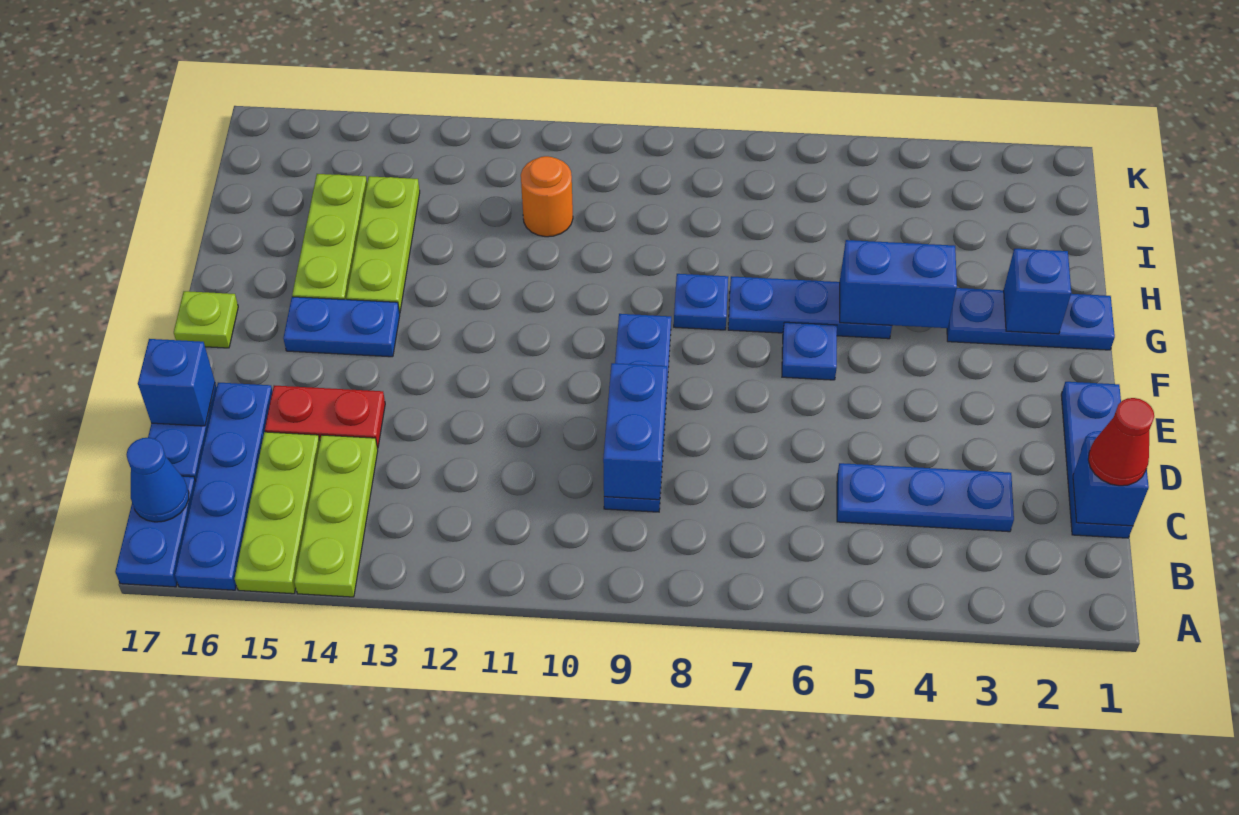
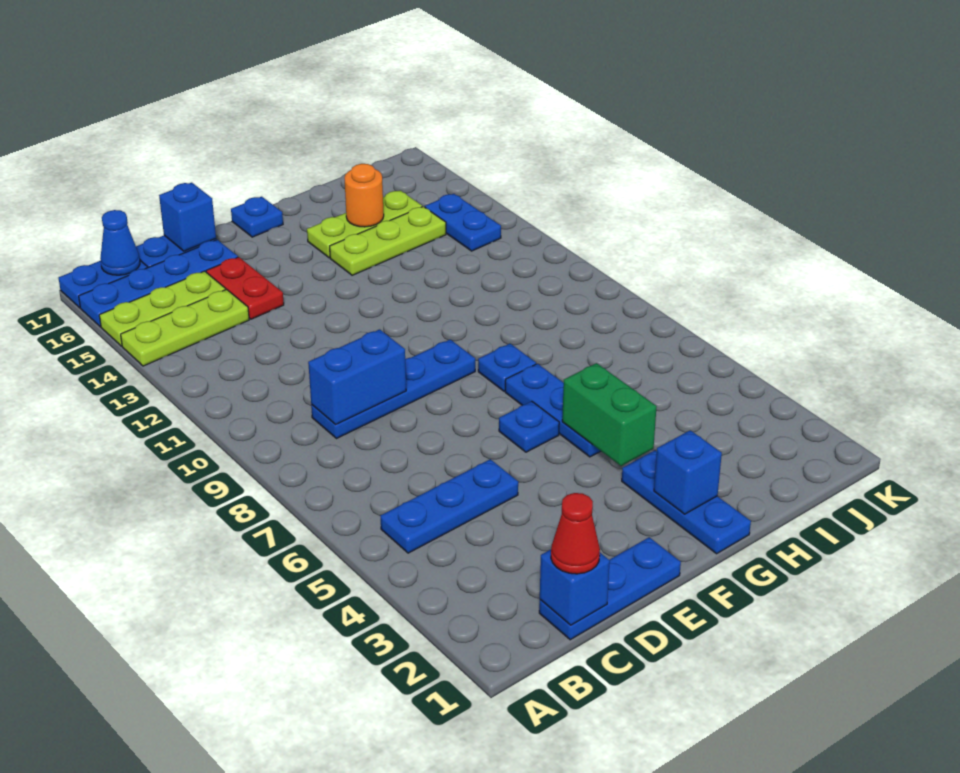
blue 1x3 plate [837,463,1014,532] -> blue 1x3 plate turned to [380,459,518,553]
blue 1x2 plate [283,297,400,357] -> blue 1x2 plate moved to [425,194,501,251]
lime 1x1 plate [174,291,238,348] -> blue 1x1 plate [231,197,283,237]
blue 1x2 brick [840,240,957,328] -> green 1x2 brick [562,363,657,466]
orange 1x1 round brick [521,156,573,237] -> orange 1x1 round brick moved to [344,164,384,227]

